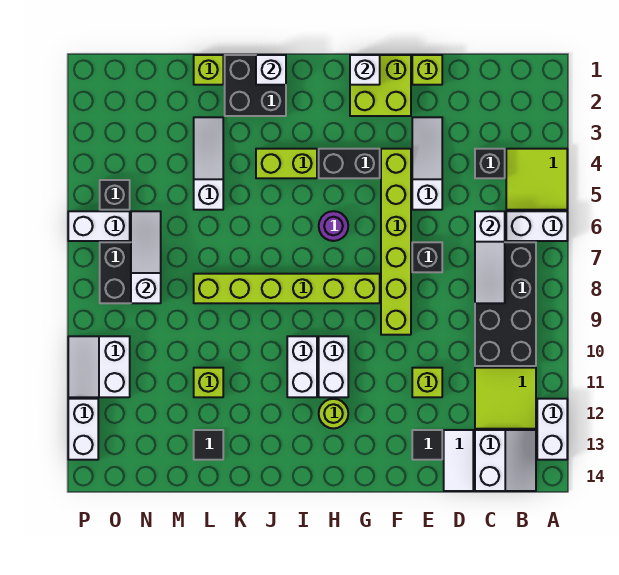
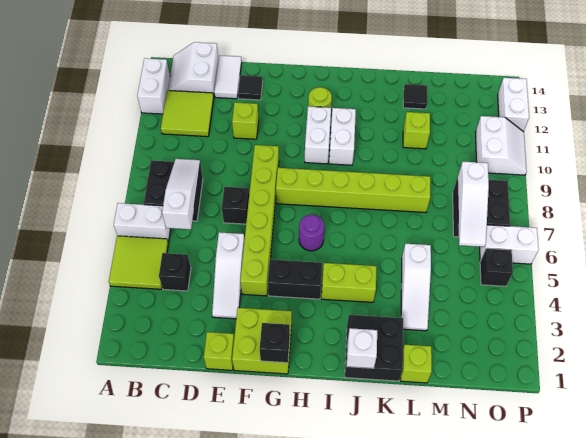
black 2x4 brick [475,242,536,366] -> black 2x2 brick [144,160,203,221]
white 1x1 brick [350,55,380,85] -> black 1x1 brick [260,323,290,363]

